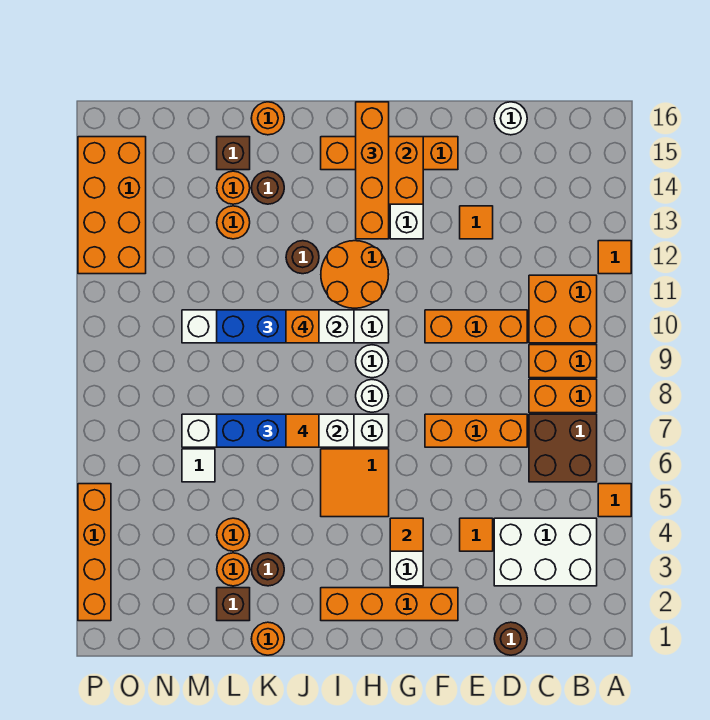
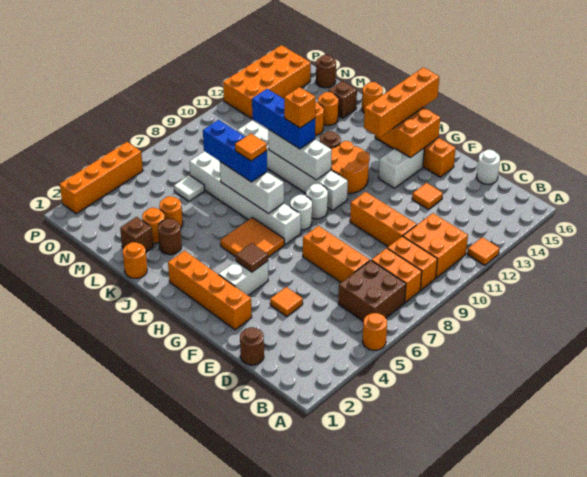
orange 1x1 tile [598,484,631,517] -> orange 1x1 round brick [363,313,387,350]
white 2x3 brick [494,518,597,586] -> none
orange 1x1 tile [390,518,423,551] -> brown 1x1 tile [236,243,268,272]
brown 1x1 round brick [251,171,284,204] -> brown 1x1 round brick moved to [316,55,336,88]

